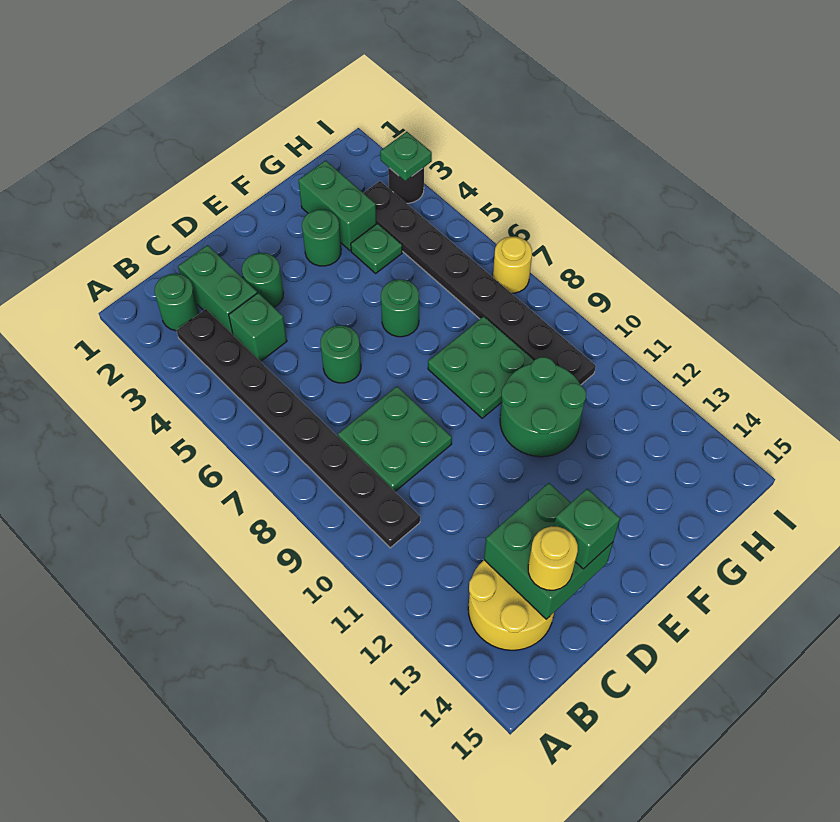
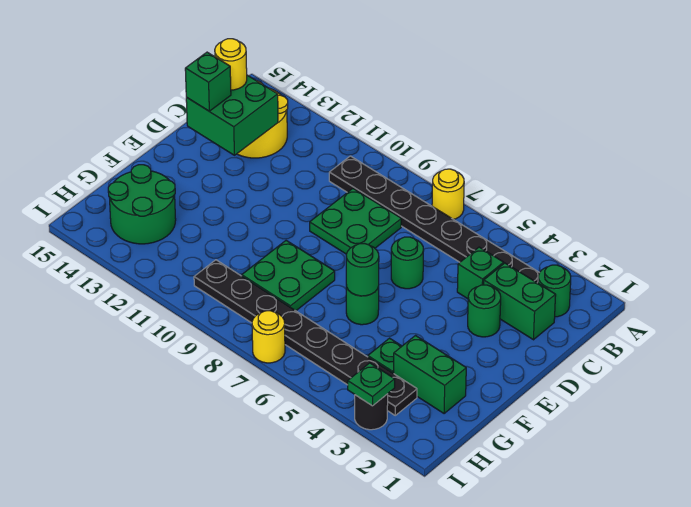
none -> yellow 1x1 round brick [432,169,464,220]
green 1x1 round brick [302,209,341,266] -> green 1x1 round brick moved to [346,244,379,296]
green 2x2 round brick [500,357,586,457] -> green 2x2 round brick moved to [108,165,176,244]

